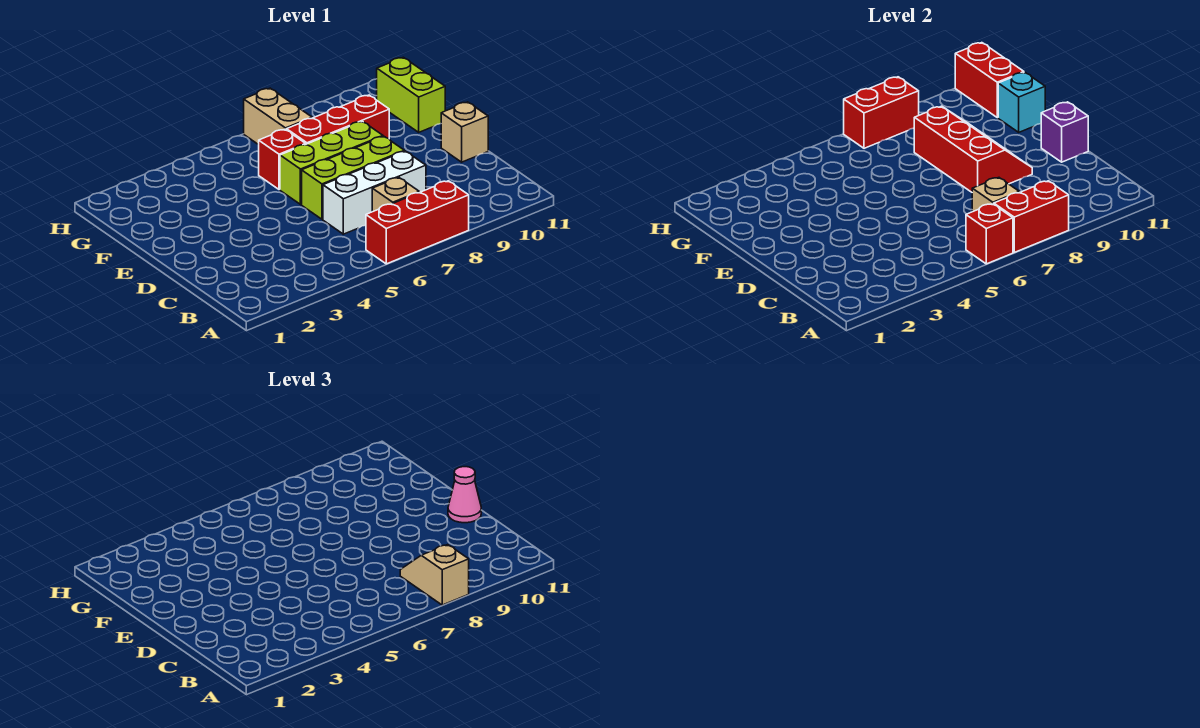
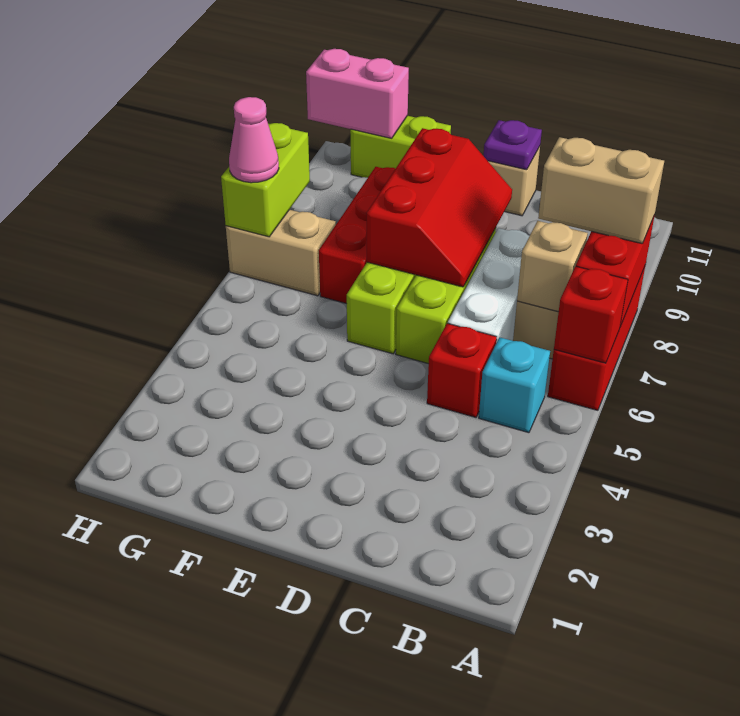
tan 1x2 slope [400,545,469,605] -> tan 1x2 brick [538,137,664,244]
red 2x3 slope [914,106,1032,192] -> red 2x3 slope turned to [367,128,512,287]
purple 1x1 brick [1041,102,1088,162] -> purple 1x1 plate [483,120,542,170]
pink 1x1 cone [448,467,481,523] -> pink 1x1 cone moved to [229,97,279,183]
red 1x1 brick [259,129,306,190] -> red 1x1 brick moved to [427,323,497,417]
cyan 1x1 brick [998,72,1045,132] -> cyan 1x1 brick moved to [479,337,550,433]
red 1x2 brick [955,43,1024,118] -> pink 1x2 brick [306,49,409,138]
red 1x2 brick [844,77,919,148] -> lime 1x2 brick [221,123,310,237]

